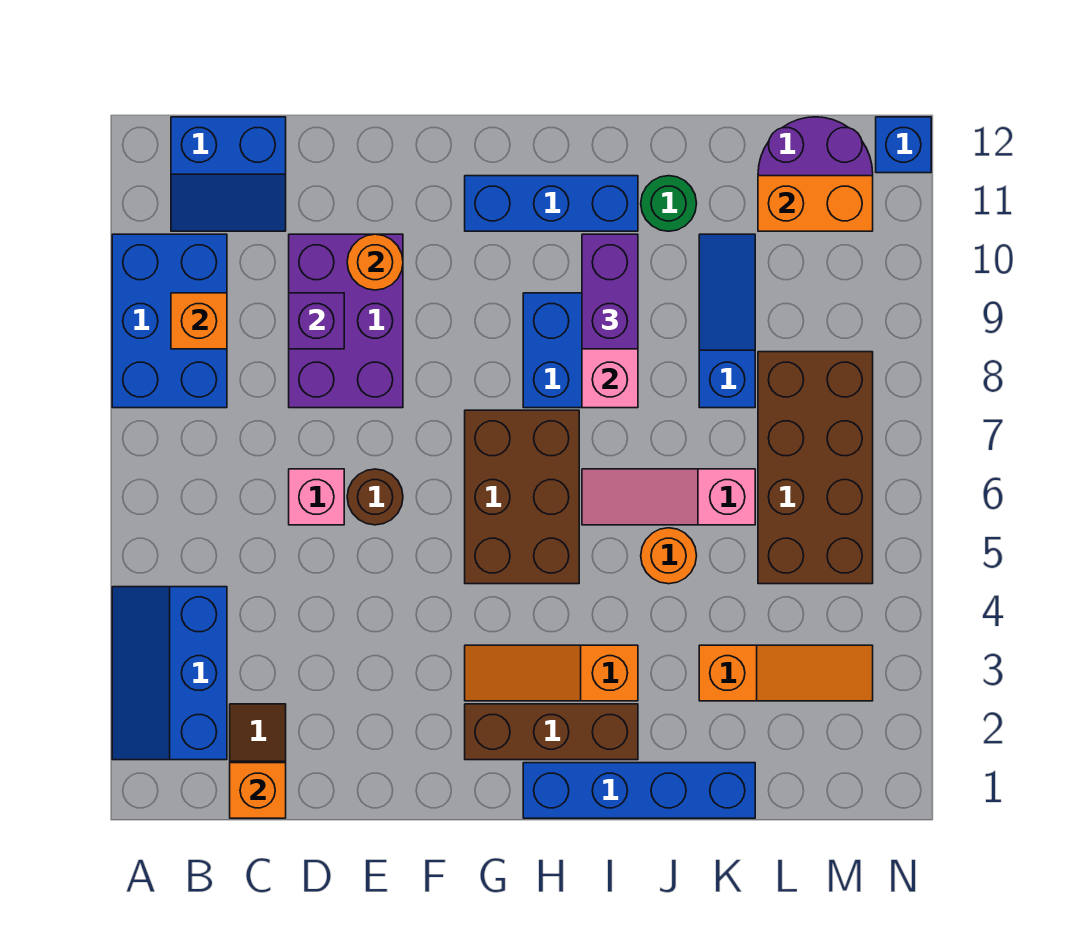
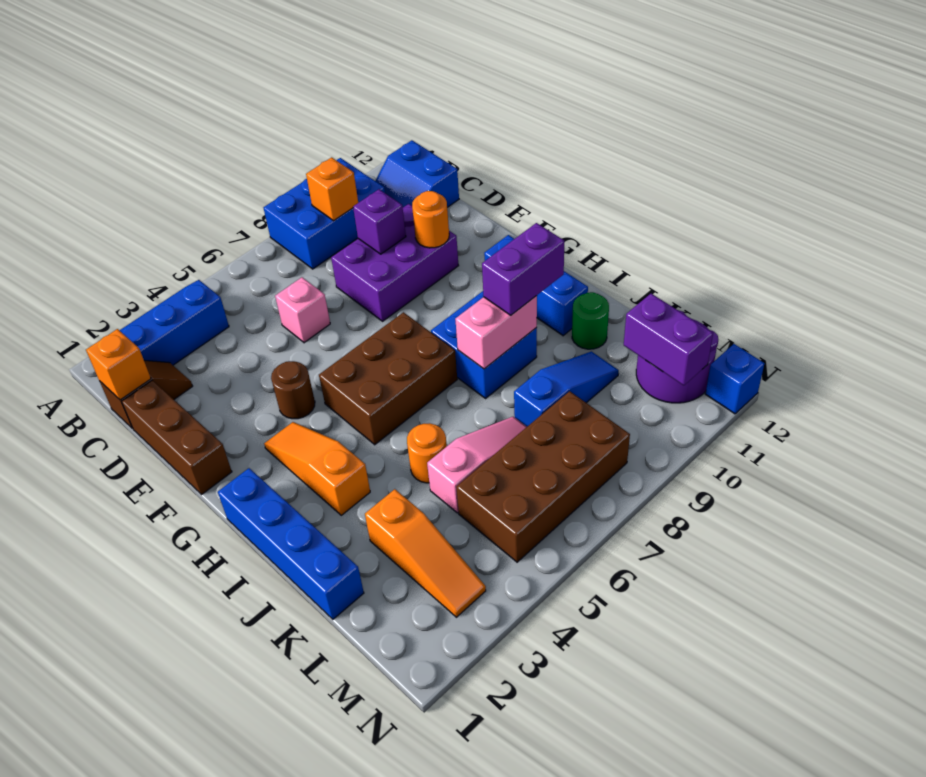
brown 1x1 round brick [347,469,403,525] -> brown 1x1 round brick moved to [271,361,315,419]
brown 1x3 brick [465,704,638,760] -> brown 1x3 brick moved to [122,380,232,494]
pink 1x3 slope [582,469,755,525] -> pink 1x3 slope turned to [427,417,527,513]
orange 1x2 brick [758,176,873,231] -> purple 1x2 brick [624,294,713,385]

